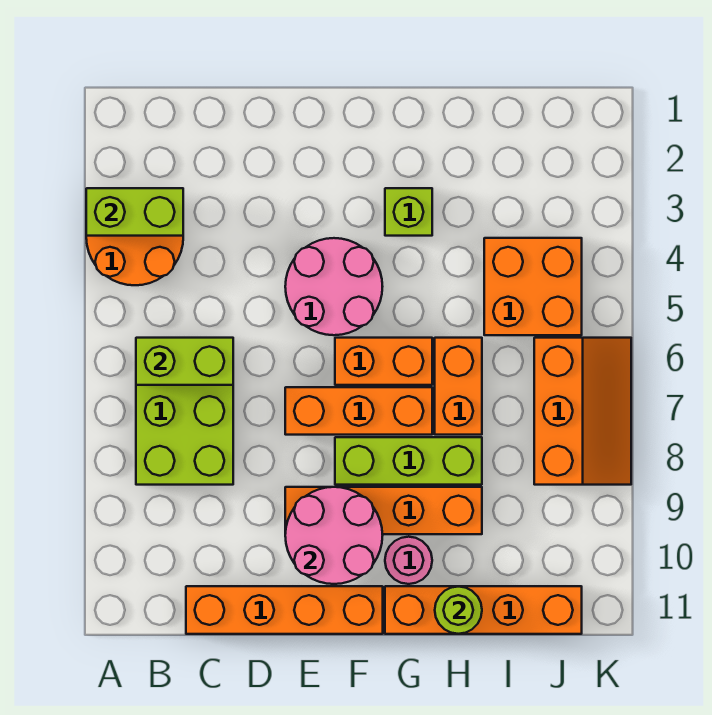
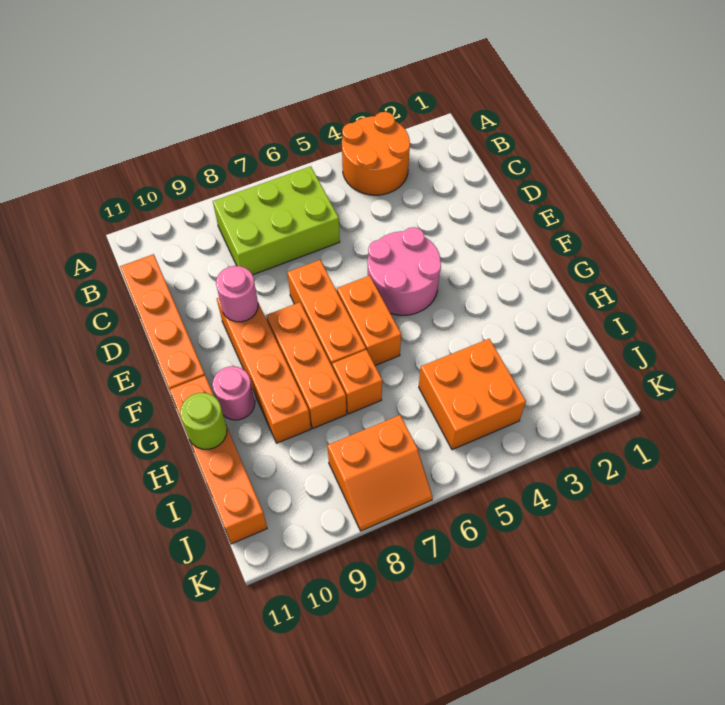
lime 1x2 brick [86,188,183,236] -> none
lime 1x2 brick [136,338,233,385] -> none
pink 2x2 round brick [285,487,383,584] -> pink 1x1 round brick [216,266,258,322]
lime 1x3 brick [335,437,482,485] -> orange 1x3 brick [266,302,346,428]
lime 1x1 brick [385,188,432,236] -> none
orange 1x2 brick [435,338,482,435] -> orange 1x1 brick [332,350,382,414]
orange 2x3 slope [534,338,631,485] -> orange 2x2 slope [327,415,433,531]

